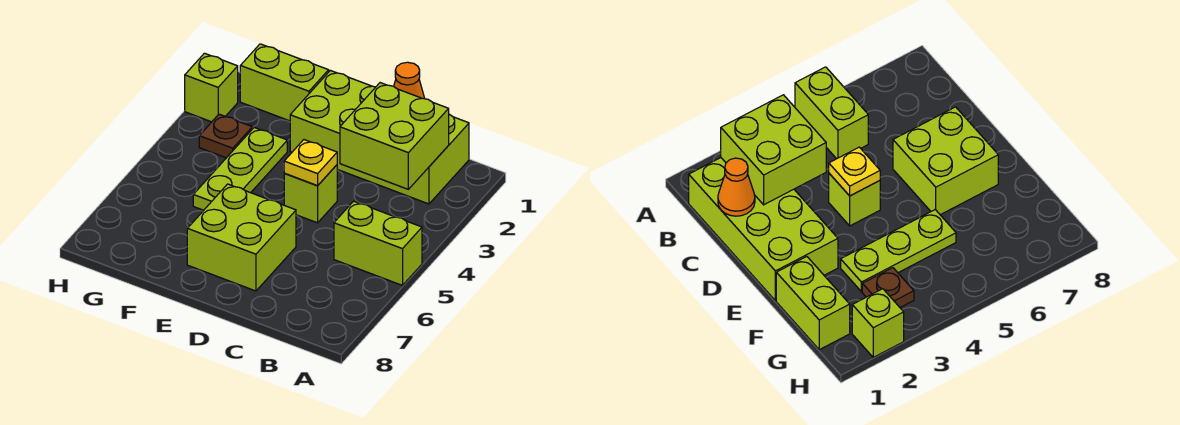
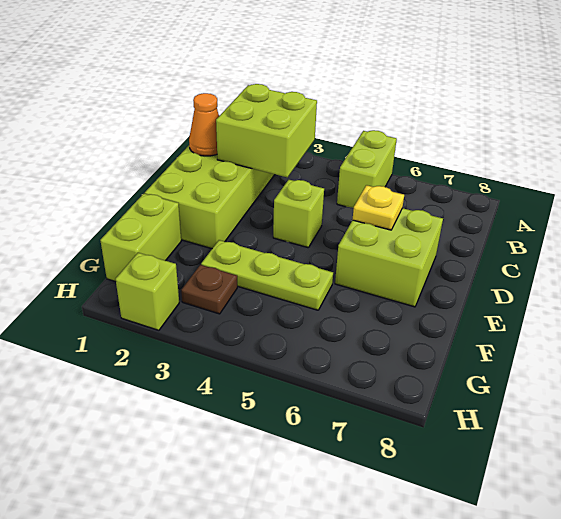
yellow 1x1 plate [284,140,337,186] -> yellow 1x1 plate moved to [352,185,404,230]

